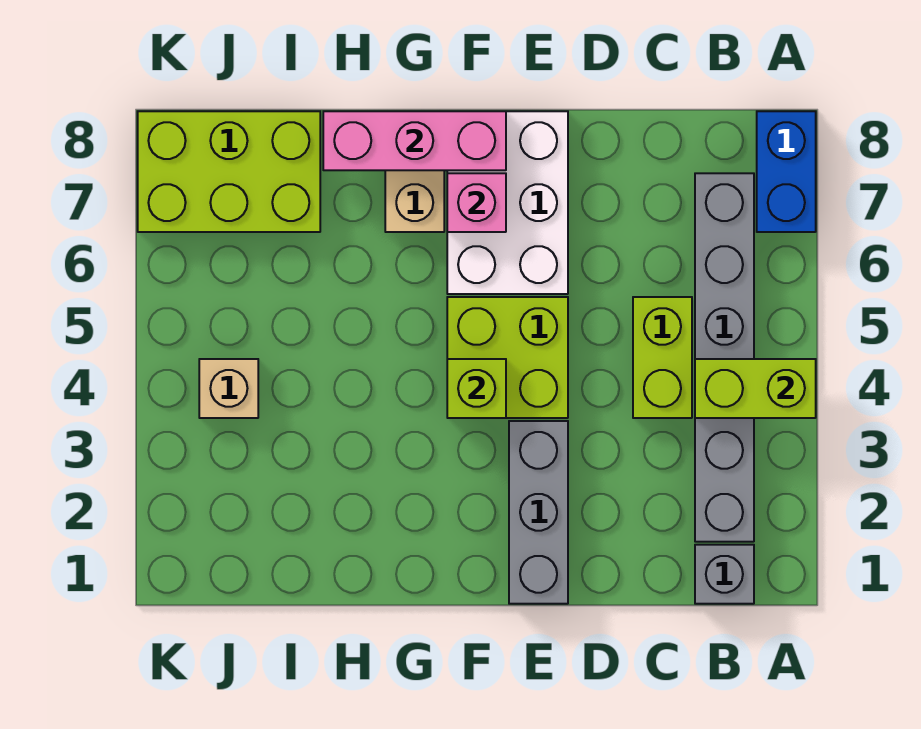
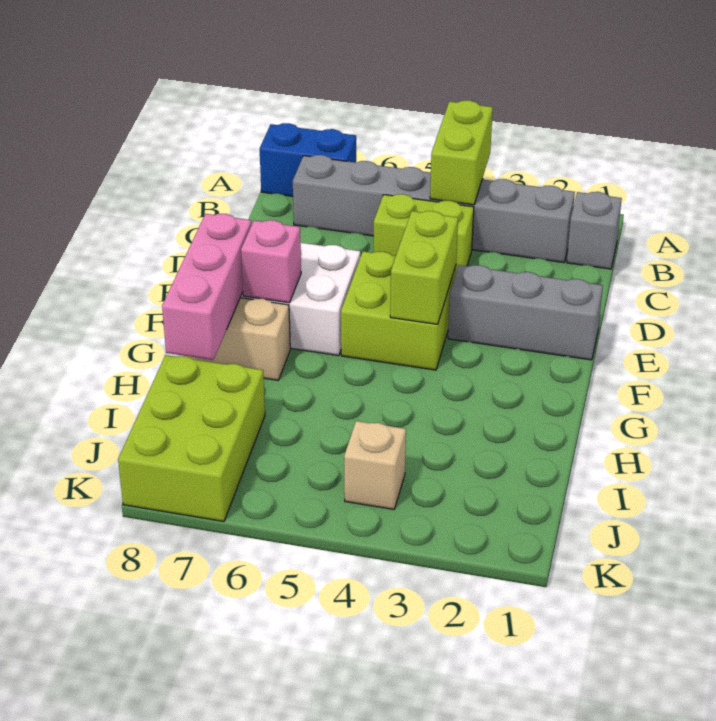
lime 1x1 brick [447,359,506,418] -> lime 1x2 brick [390,211,458,324]

